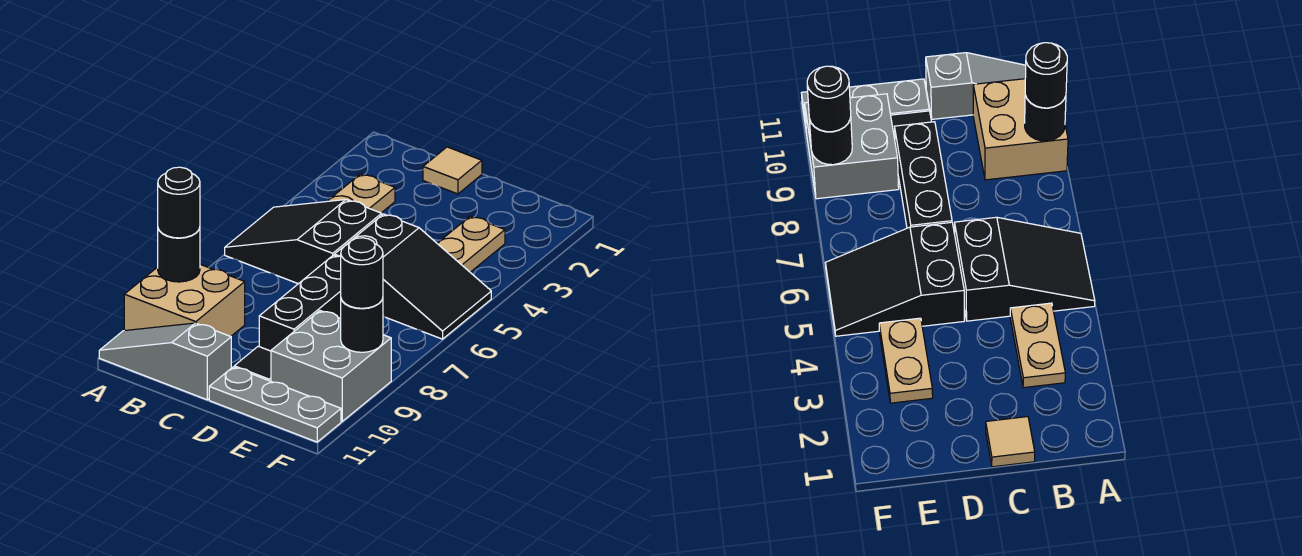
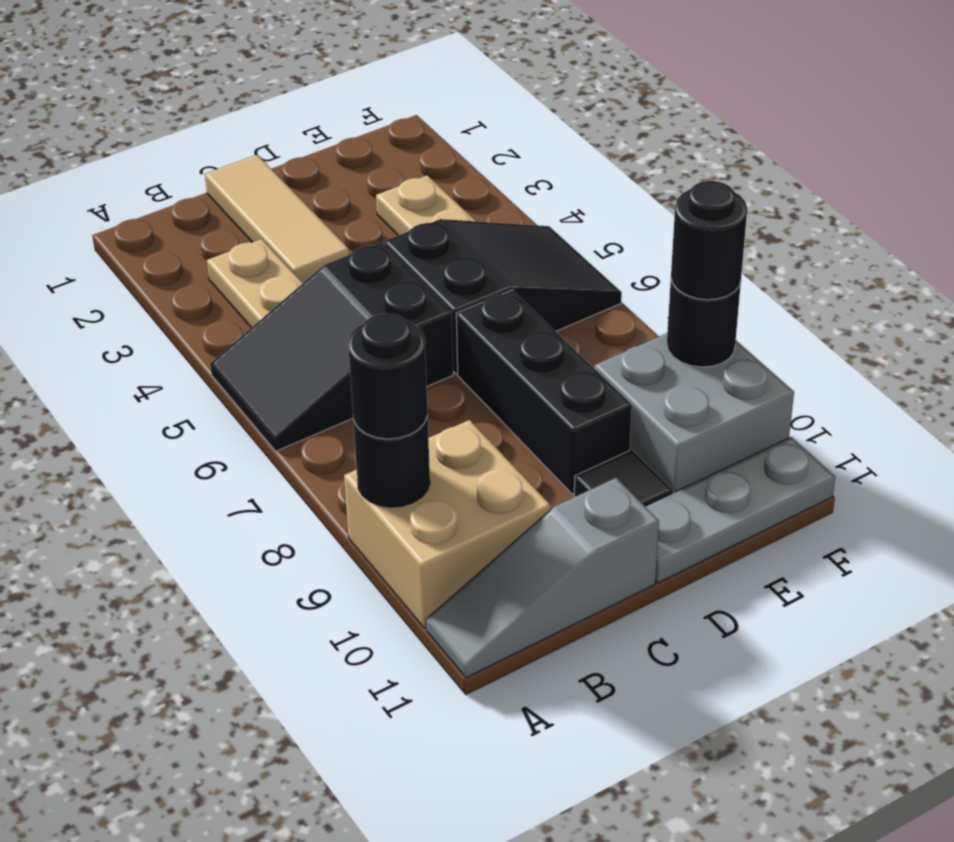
tan 1x1 tile [423,147,482,194] -> tan 1x3 tile [205,155,349,283]

